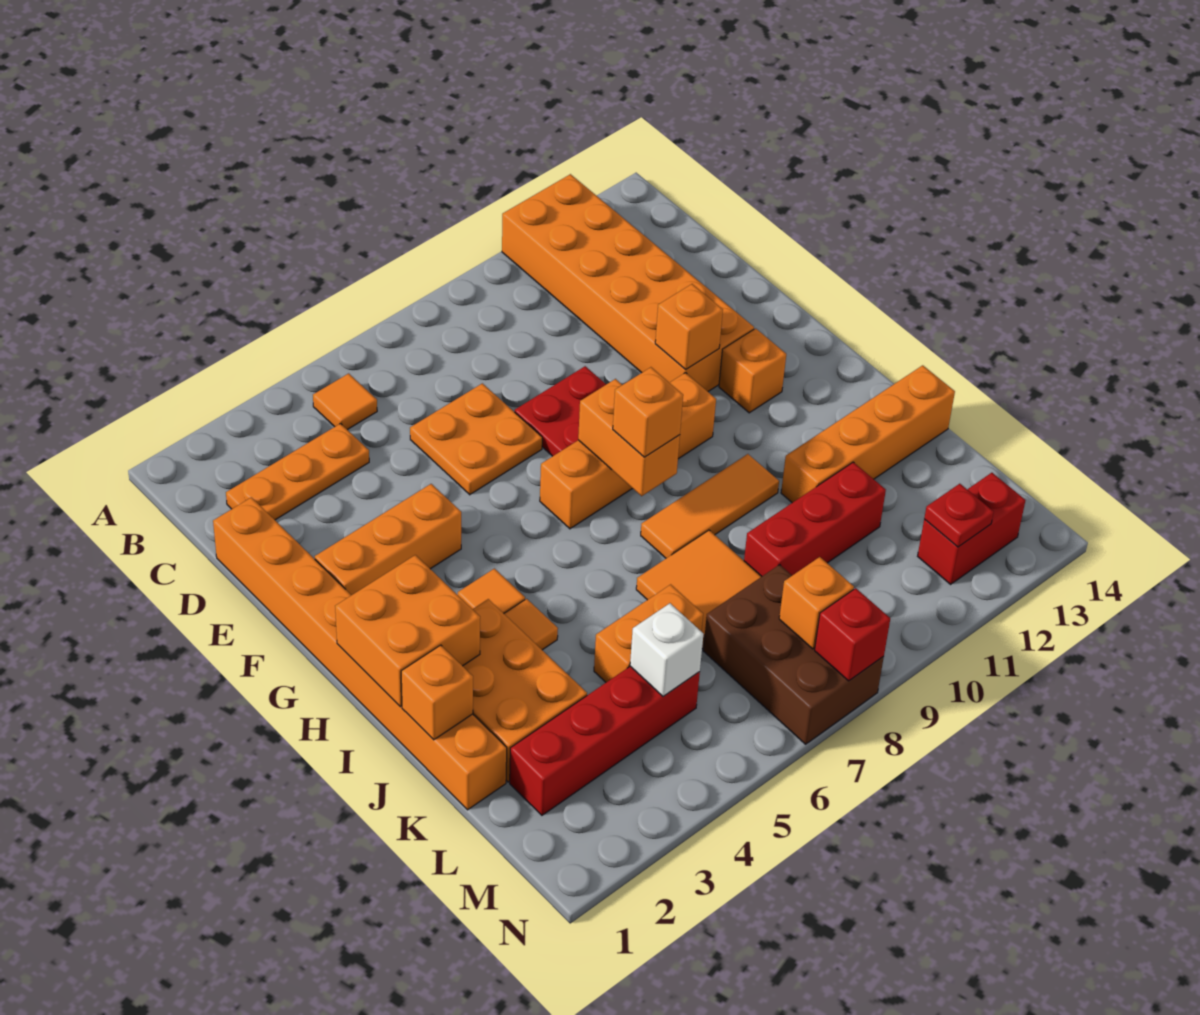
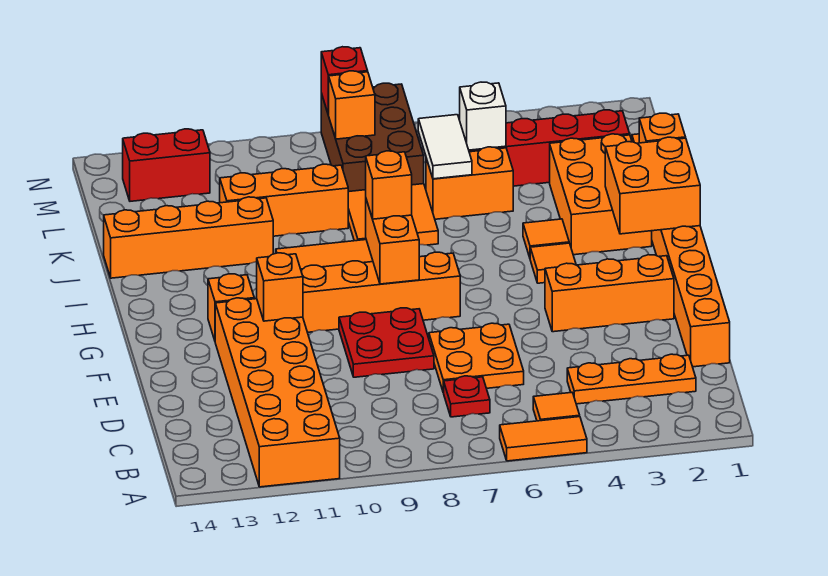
none -> orange 1x2 tile [500,417,587,461]
none -> white 1x2 tile [418,115,472,179]
red 1x3 brick [744,462,886,576] -> orange 1x3 brick [220,164,348,236]
red 1x1 plate [924,484,994,547] -> red 1x1 plate moved to [444,376,490,417]

